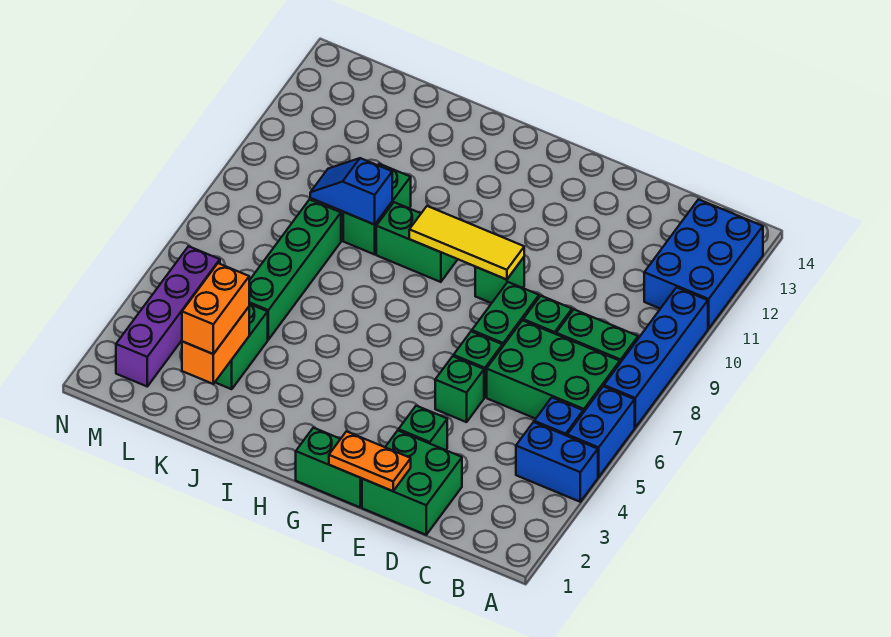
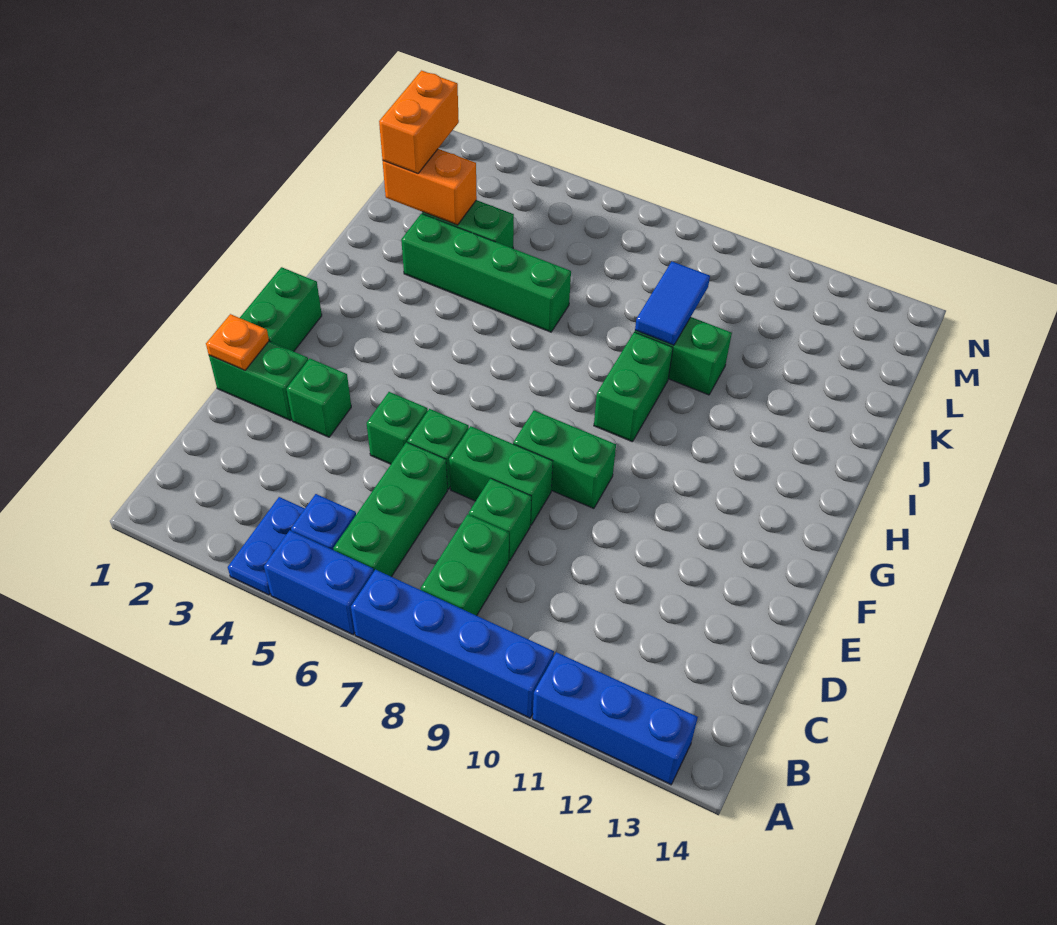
blue 1x2 brick [516,422,598,502] -> blue 1x2 plate [228,497,305,595]
blue 2x3 brick [644,199,763,329] -> blue 1x3 brick [533,652,698,785]
green 2x3 brick [487,320,620,419] -> green 1x3 brick [333,442,448,577]
green 2x2 brick [362,430,462,535] -> green 1x2 brick [209,341,308,420]
orange 1x2 plate [329,431,411,491] -> orange 1x1 plate [206,314,269,370]
green 1x1 brick [475,257,524,303] -> green 1x2 brick [513,411,616,509]
yellow 1x3 tile [409,206,524,280] -> none
blue 1x2 slope [310,158,392,225] -> blue 1x2 tile [635,261,710,345]
orange 1x2 brick [182,263,249,354] -> orange 1x2 brick turned to [379,71,459,174]
green 1x4 brick [249,200,341,340] -> green 1x4 brick moved to [401,213,571,332]
purple 1x4 brick [116,246,220,386] -> none

